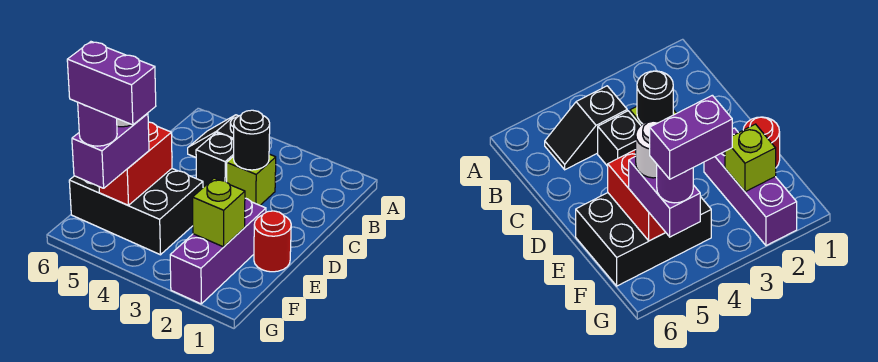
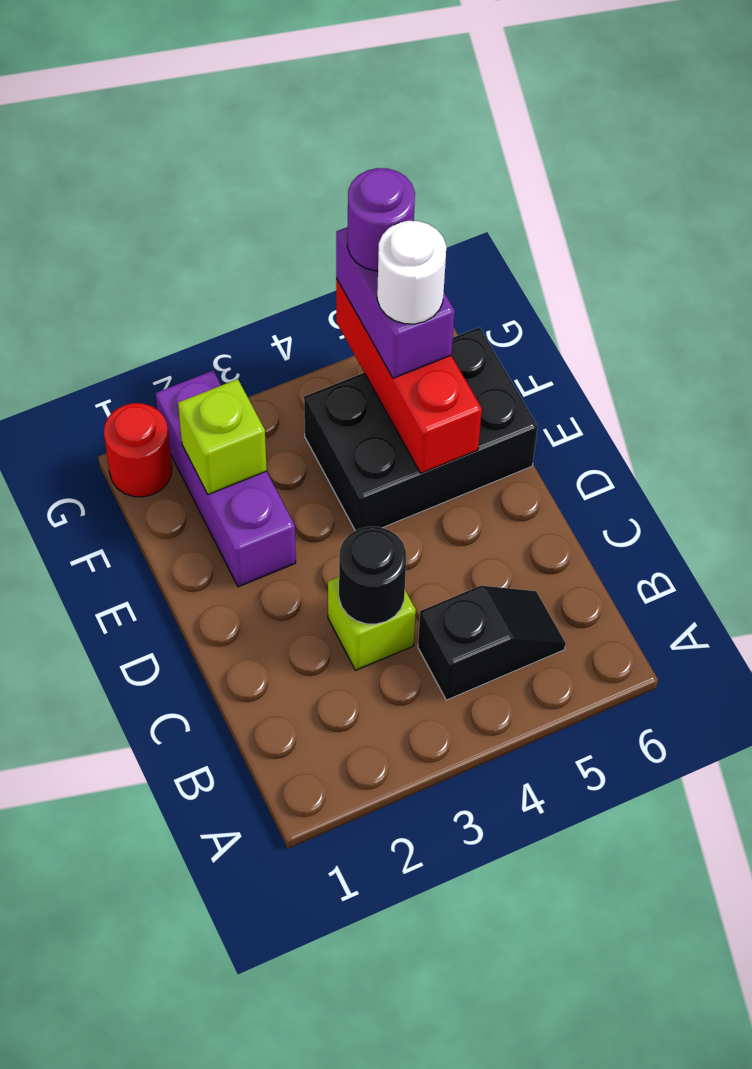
black 1x1 brick [196,133,234,187] -> none
red 1x1 round brick [254,211,291,272] -> red 1x1 round brick moved to [104,403,172,497]
red 1x2 brick [99,122,172,205] -> red 1x3 brick [336,279,482,473]
purple 1x2 brick [67,42,156,125] -> none

